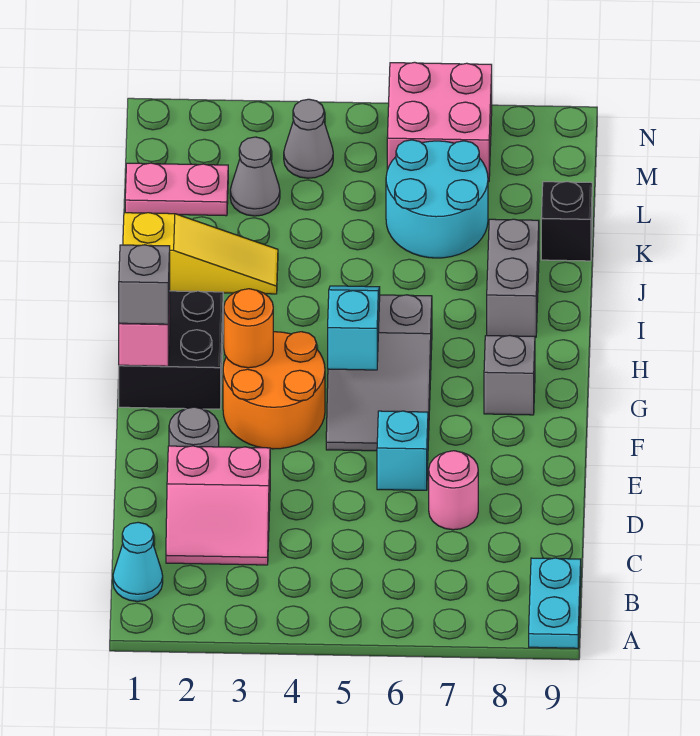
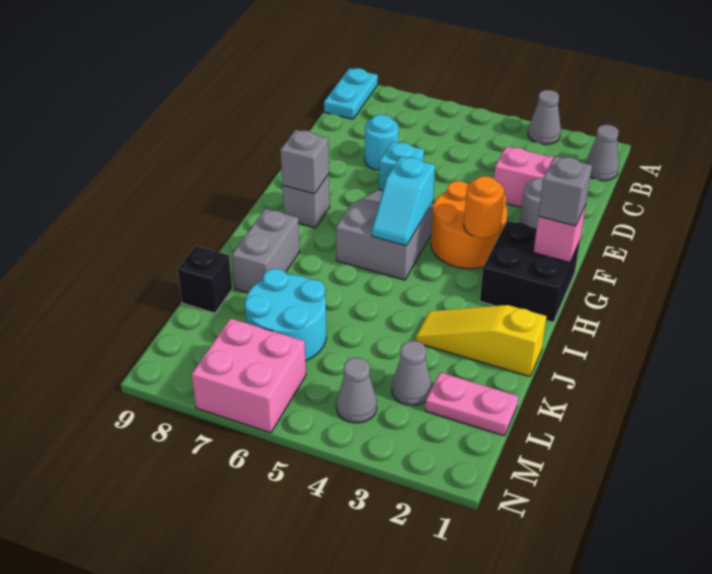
none -> grey 1x1 cone [528,90,561,145]
cyan 1x1 cone [113,522,163,601] -> grey 1x1 cone [586,125,619,181]
pink 1x1 round brick [429,451,478,530] -> cyan 1x1 round brick [365,115,398,170]
none -> grey 1x1 brick [280,130,329,194]

